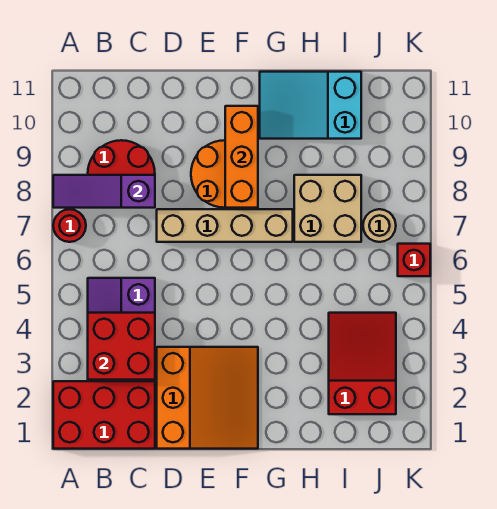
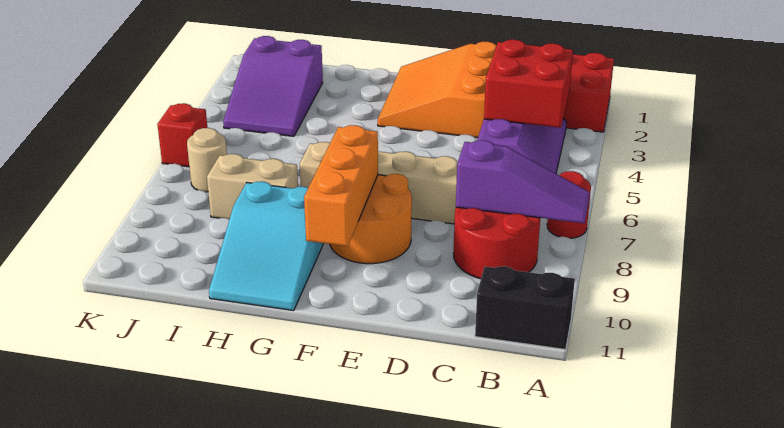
none -> black 1x2 brick [475,266,575,349]
cyan 2x3 slope [260,72,361,139] -> cyan 2x3 slope turned to [209,181,324,311]
tan 2x2 brick [294,175,361,242] -> tan 1x2 brick [207,154,298,219]
red 2x3 slope [329,313,396,414] -> purple 2x3 slope [223,36,323,136]

